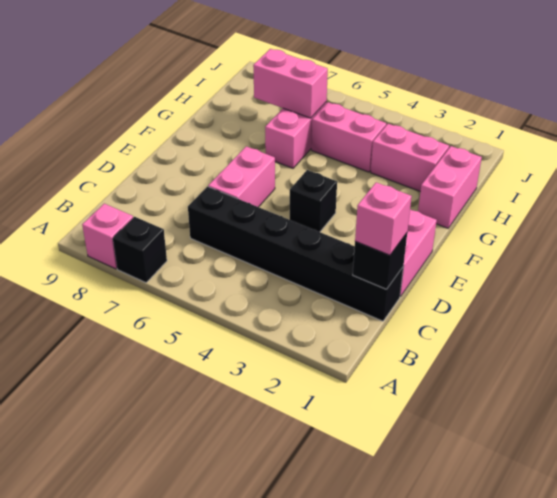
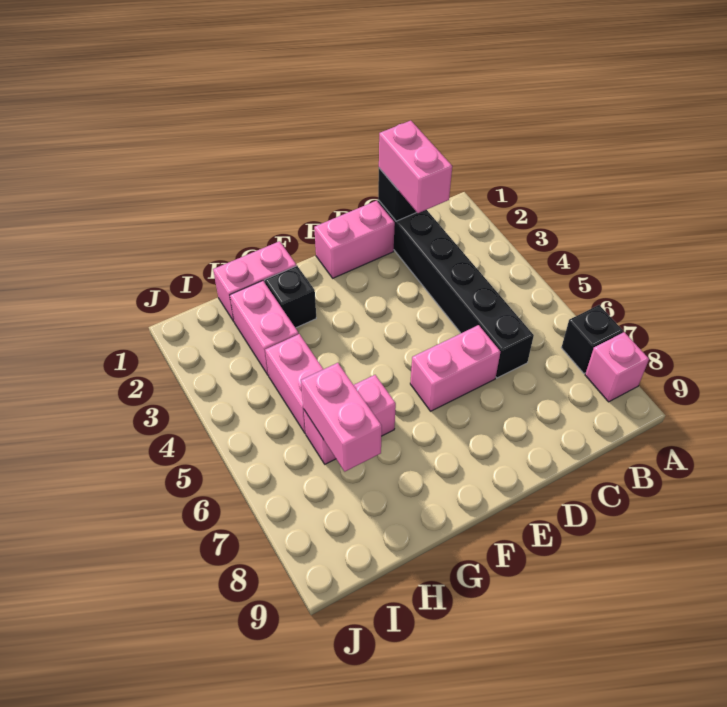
pink 1x1 brick [355,182,412,255] -> pink 1x2 brick [379,121,452,213]
black 1x1 brick [290,170,337,232] -> black 1x1 brick moved to [265,266,316,328]

